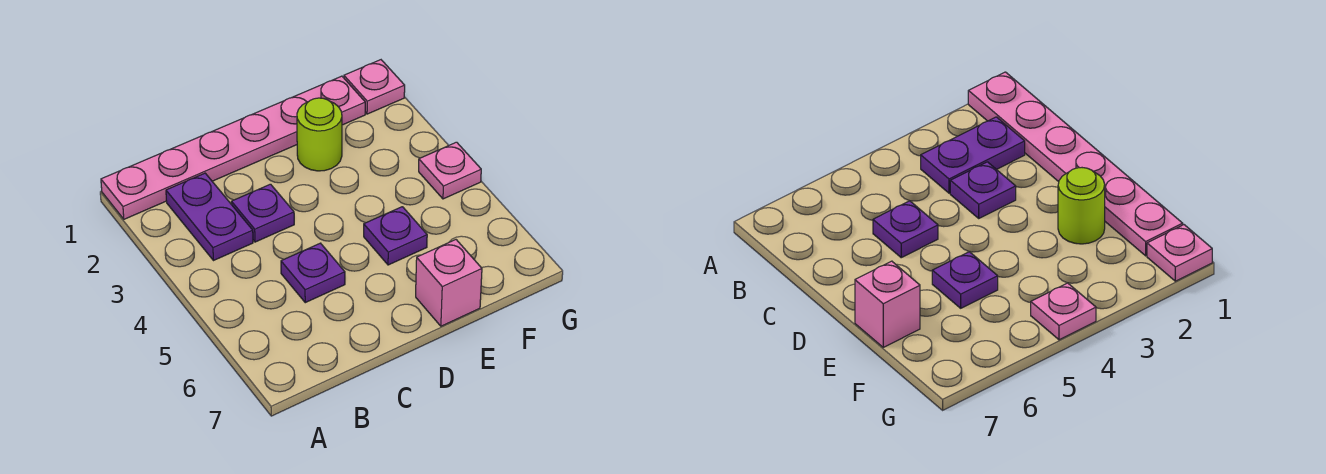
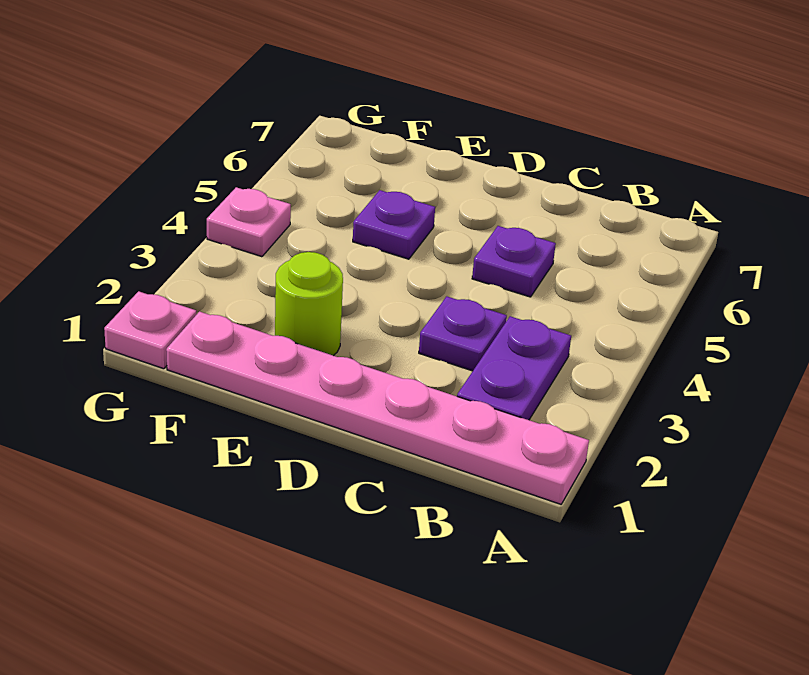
pink 1x1 brick [416,240,482,326] -> none

